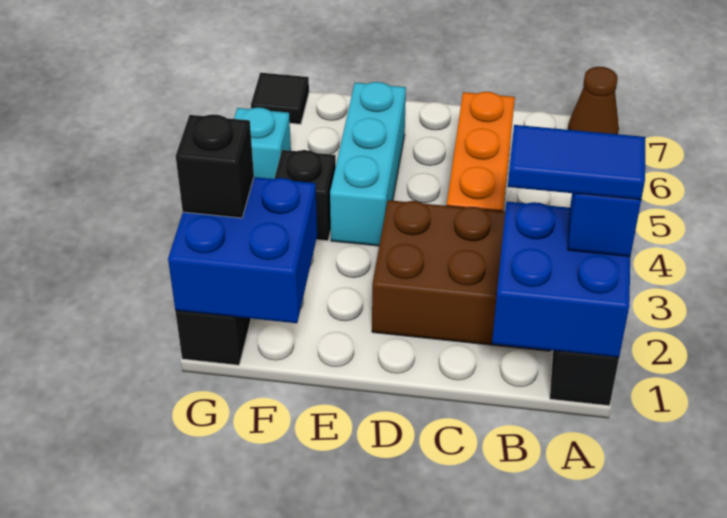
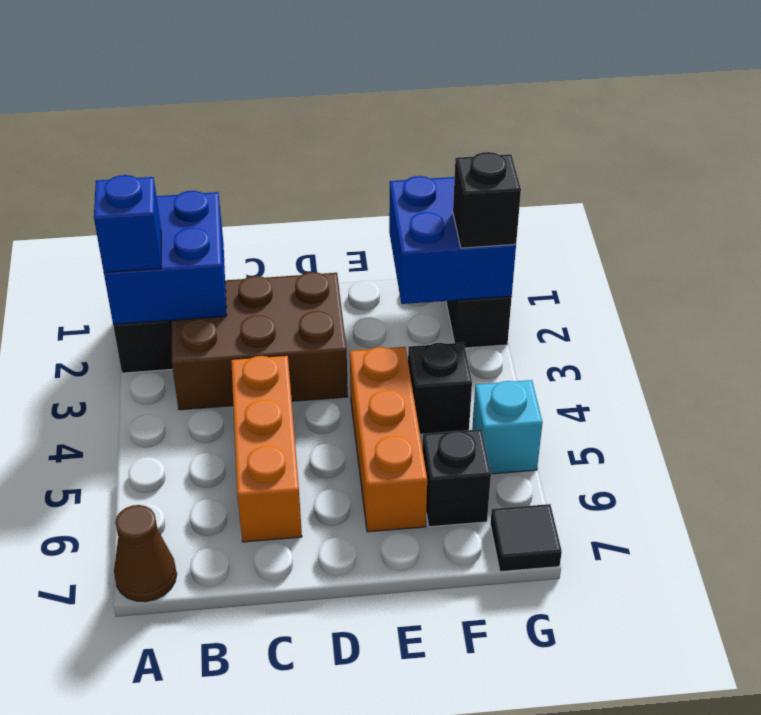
blue 1x2 tile [508,125,645,200] -> none
cyan 1x3 brick [330,82,406,246] -> orange 1x3 brick [350,347,427,532]
none -> black 1x1 brick [422,429,491,527]

